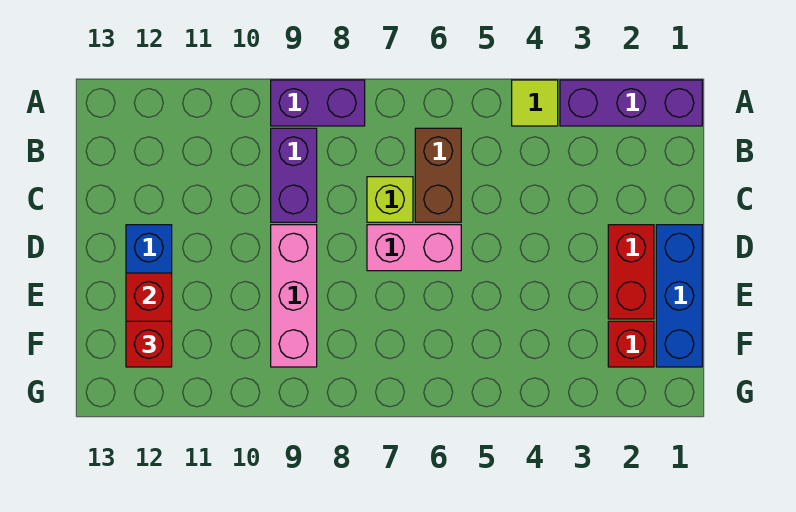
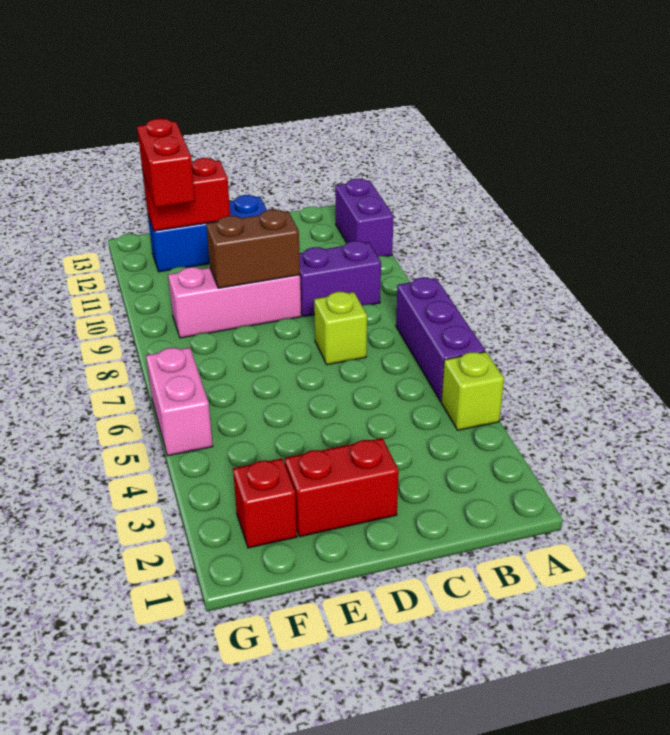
purple 1x3 brick [560,80,702,126] -> purple 1x3 brick moved to [396,277,485,401]
lime 1x1 tile [512,80,558,126] -> lime 1x1 brick [441,352,504,430]
purple 1x2 brick [271,80,365,126] -> purple 1x2 brick moved to [335,179,393,256]
brown 1x2 brick [415,128,461,222] -> brown 1x2 brick moved to [206,209,300,288]
blue 1x3 brick [656,225,702,367] -> none
pink 1x2 brick [367,225,461,271] -> pink 1x2 brick moved to [146,347,213,456]
red 1x1 brick [126,321,172,367] -> red 1x2 brick [137,118,195,208]

